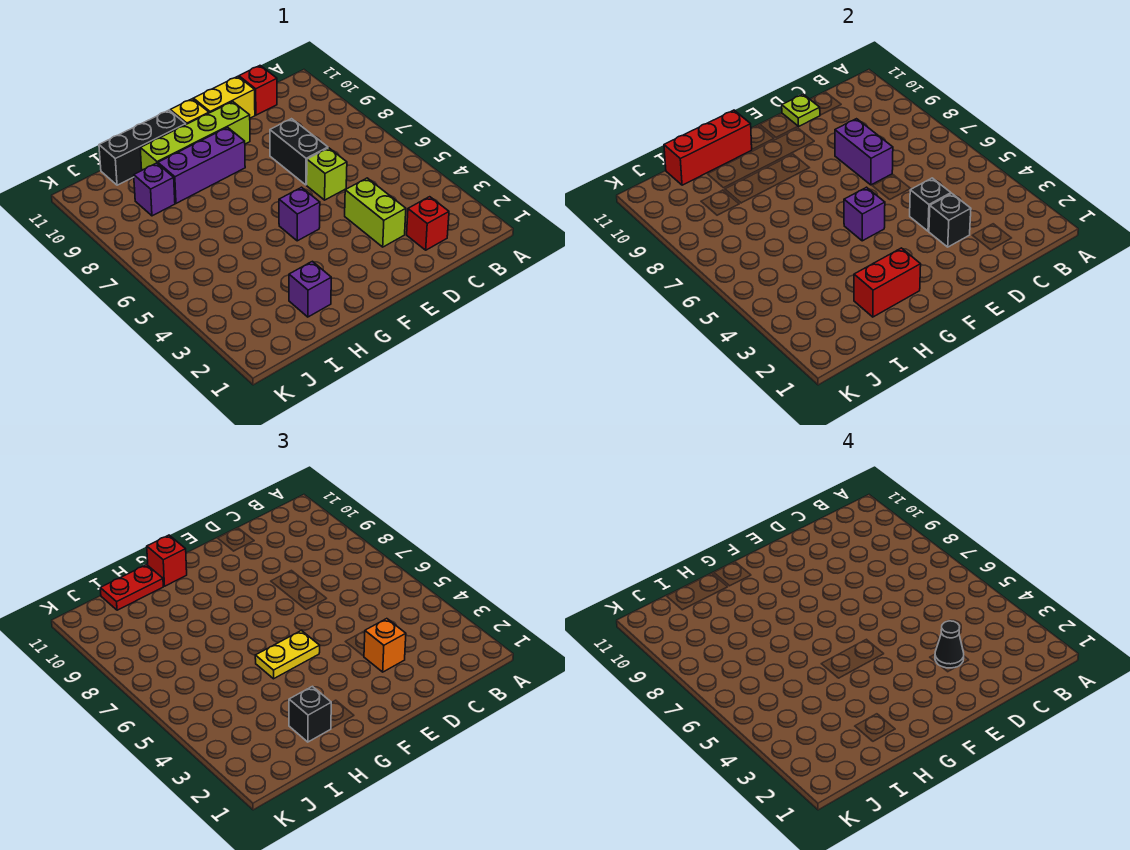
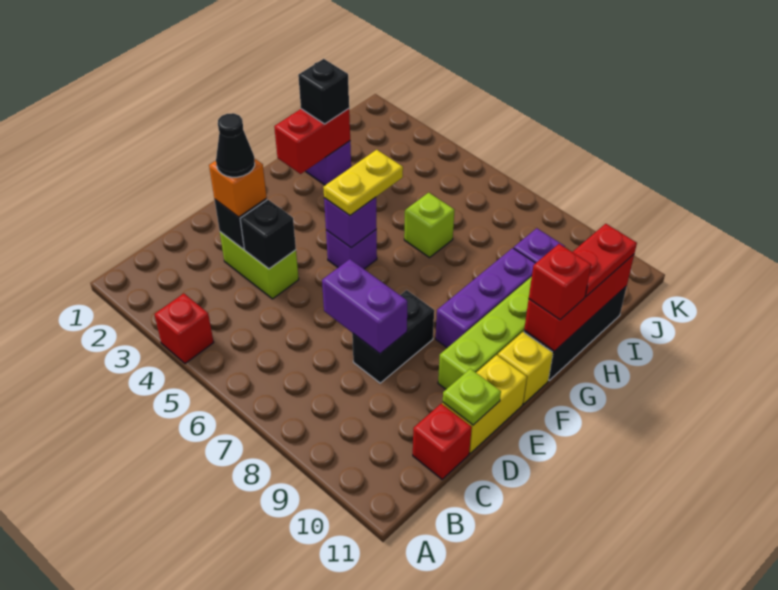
red 1x1 brick [407,197,449,250] -> red 1x1 brick moved to [154,293,214,364]
lime 1x1 brick [307,148,347,200] -> lime 1x1 brick moved to [404,193,454,258]
black 1x2 brick [270,119,328,185] -> black 1x2 brick turned to [352,290,434,383]

